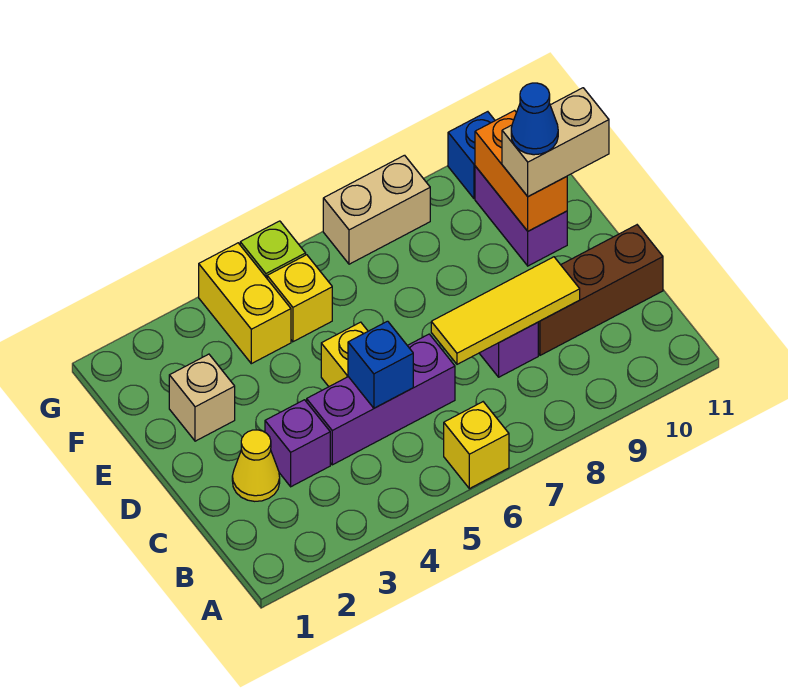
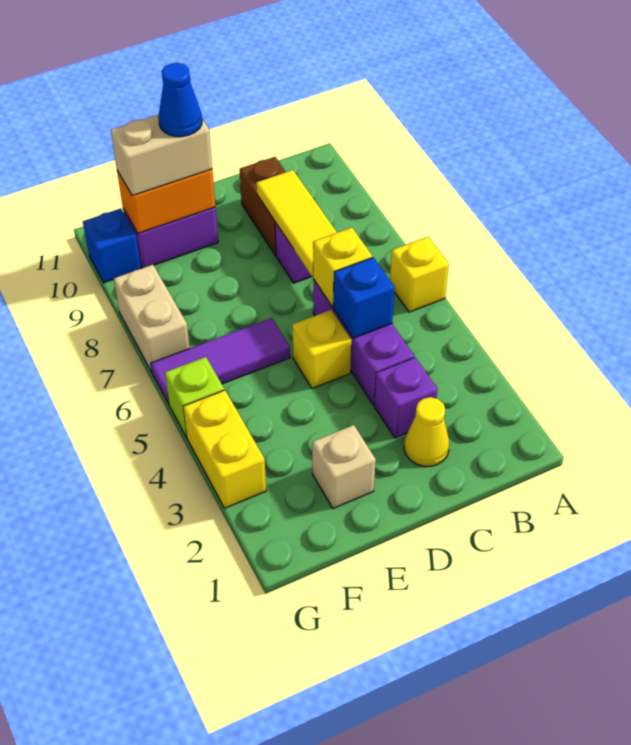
brown 1x3 brick [538,225,663,355] -> brown 1x2 brick [240,157,286,255]
none -> purple 1x3 tile [151,318,290,404]
tan 1x2 brick [502,88,609,197] -> tan 1x2 brick turned to [111,114,212,196]
yellow 1x2 brick [199,243,291,364] -> yellow 1x2 brick turned to [183,390,266,508]
yellow 1x1 brick [267,255,332,342] -> yellow 1x1 brick moved to [313,228,372,307]

